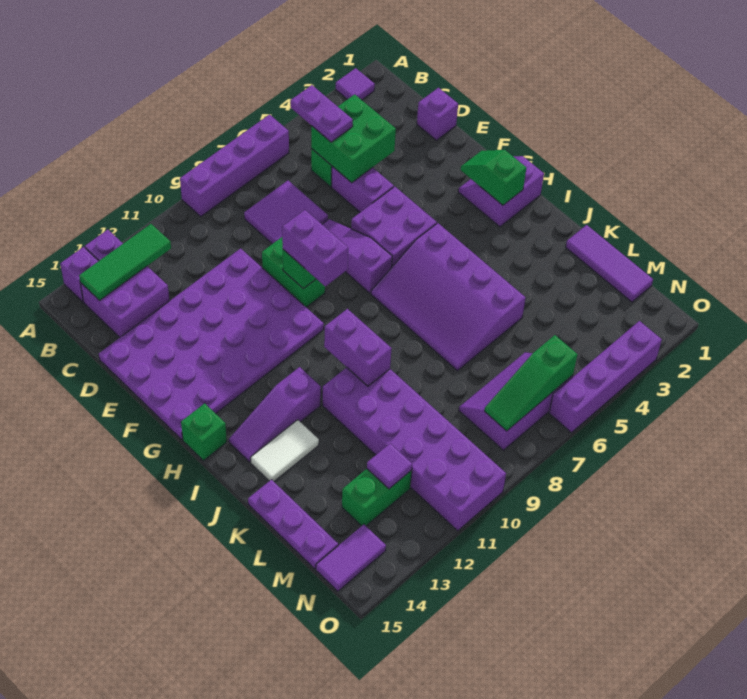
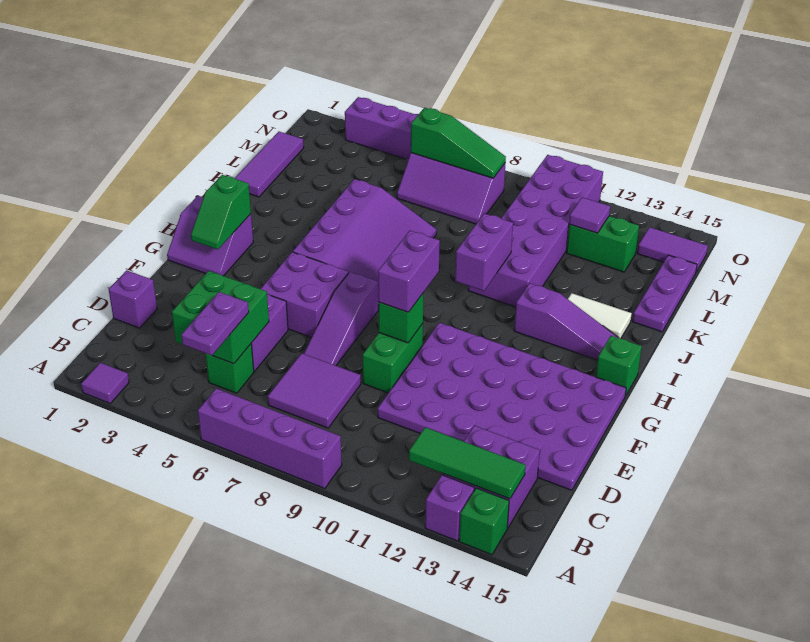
purple 1x1 brick [60,247,98,302] -> green 1x1 brick [459,488,509,555]

